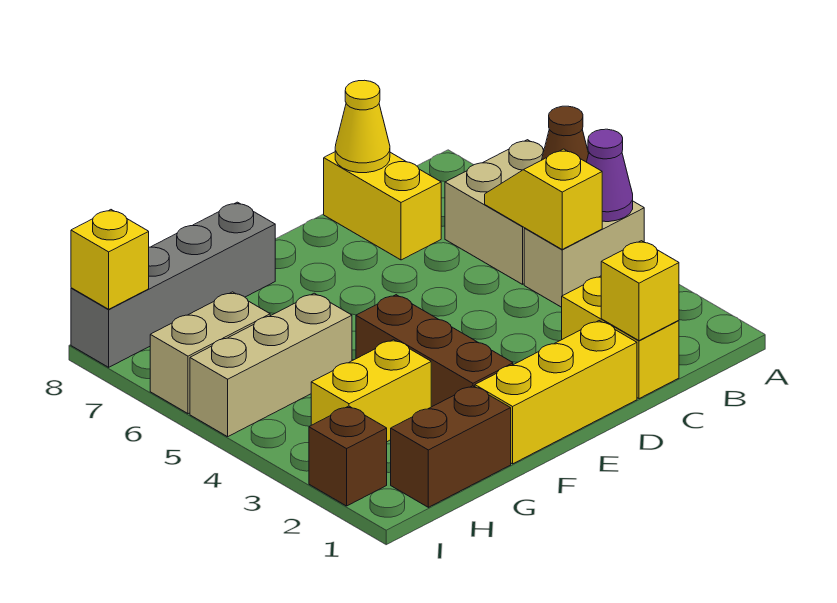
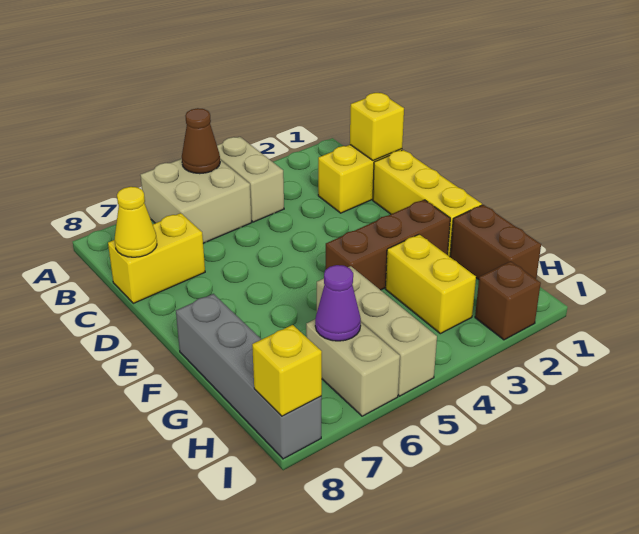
purple 1x1 cone [587,129,633,222] -> purple 1x1 cone moved to [315,265,361,341]
yellow 1x2 slope [485,149,602,249] -> none

